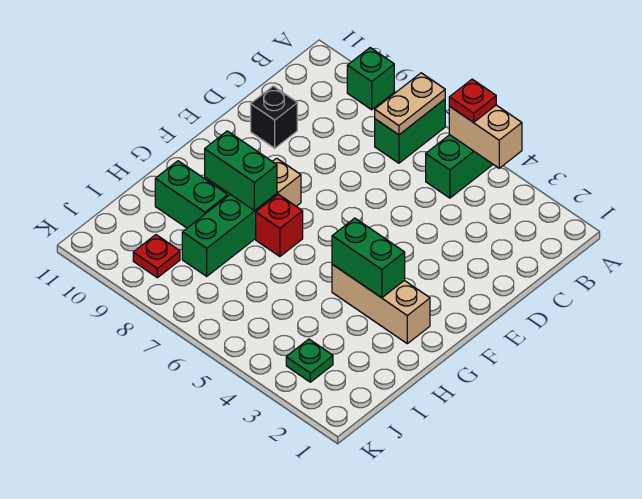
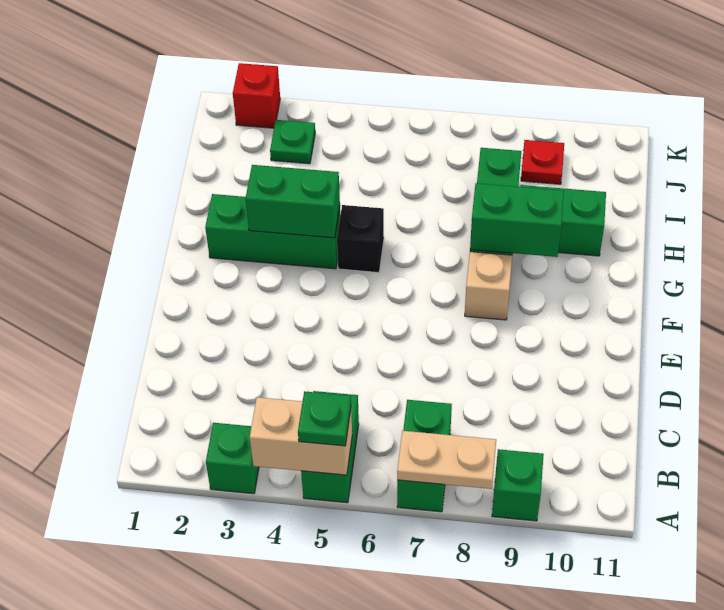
none -> green 1x1 brick [206,423,259,494]
red 1x1 plate [449,79,496,122] -> green 1x1 plate [298,391,351,446]
tan 1x2 plate [375,73,445,135] -> tan 1x2 plate turned to [397,431,496,489]
black 1x1 brick [251,86,297,148] -> black 1x1 brick moved to [337,205,384,273]
tan 1x3 brick [332,264,430,344] -> green 1x3 brick [205,194,340,269]
red 1x1 brick [256,194,303,257] -> red 1x1 brick moved to [233,63,280,128]

